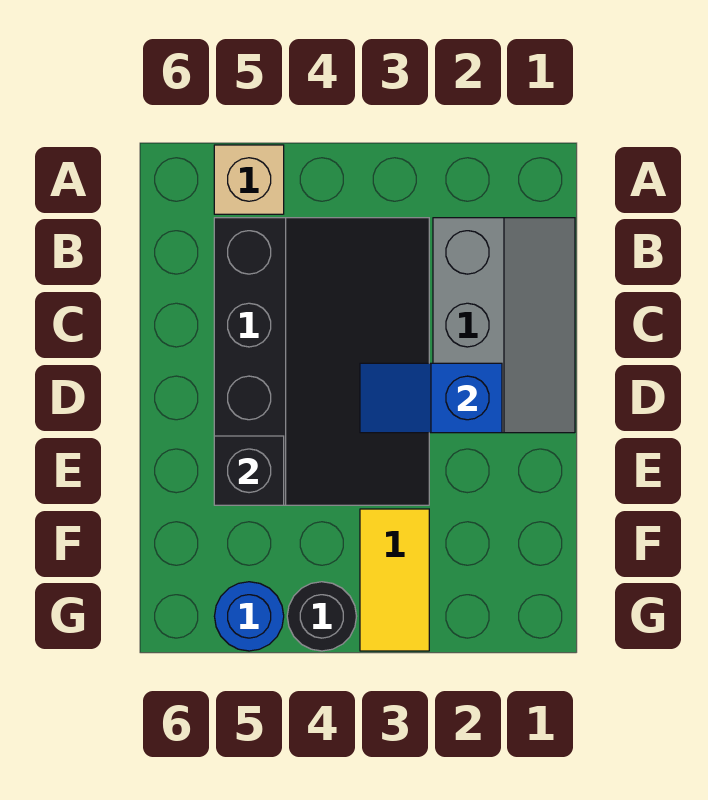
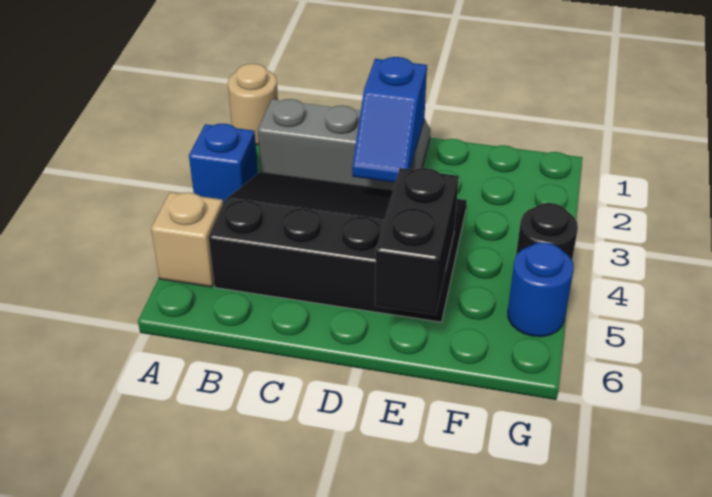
none -> tan 1x1 round brick [228,64,278,145]
none -> blue 1x1 brick [189,124,258,204]
black 1x1 brick [214,436,284,505] -> black 1x2 brick [375,168,459,315]
yellow 1x2 tile [360,509,429,651] -> none

